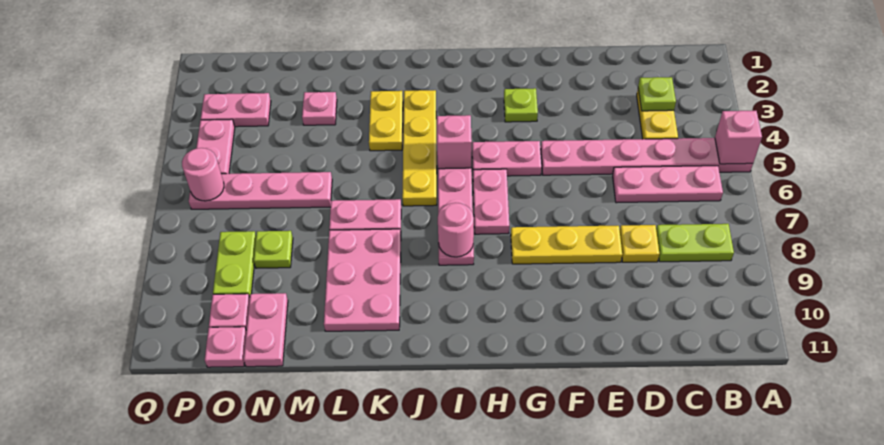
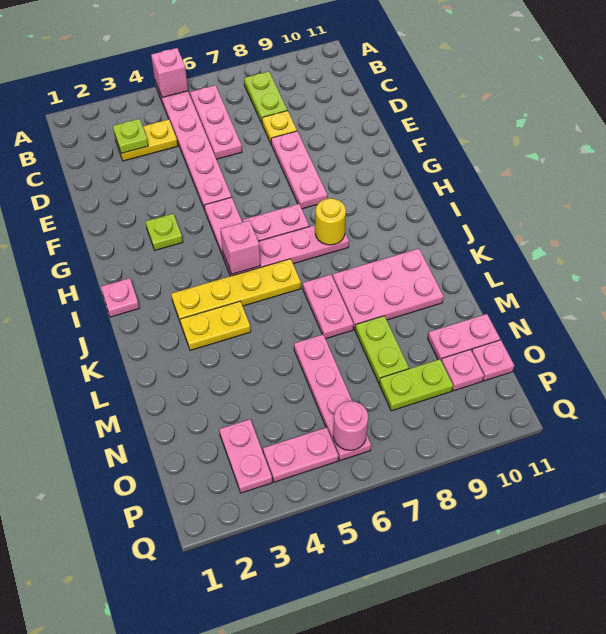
yellow 1x3 plate [511,226,622,264] -> pink 1x3 plate [271,131,327,209]
pink 1x1 round brick [438,203,474,257] -> yellow 1x1 round brick [315,198,346,245]
pink 1x1 plate [302,92,337,125] -> pink 1x1 plate moved to [101,278,139,317]
lime 1x1 plate [254,231,293,268] -> lime 1x2 plate [355,316,409,383]

